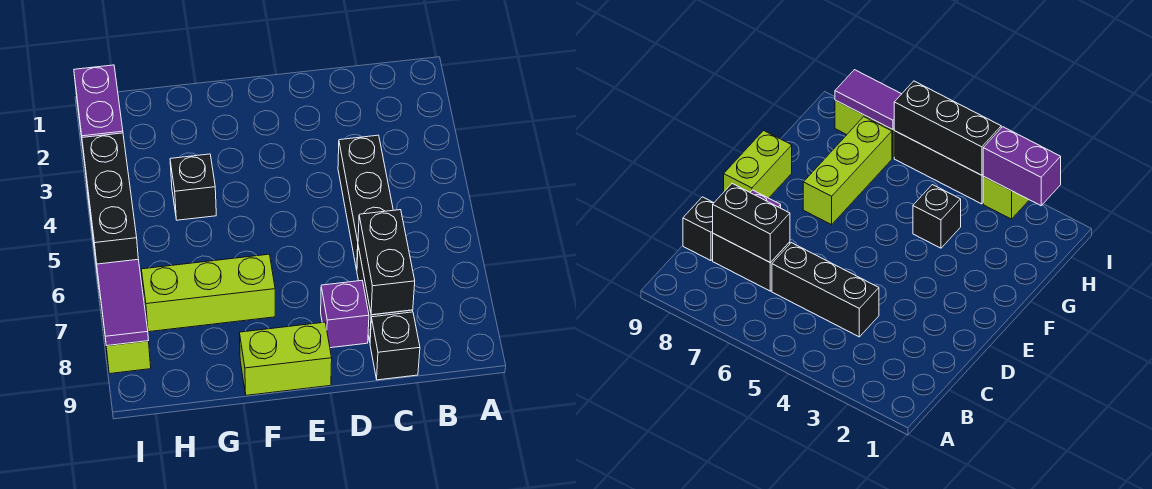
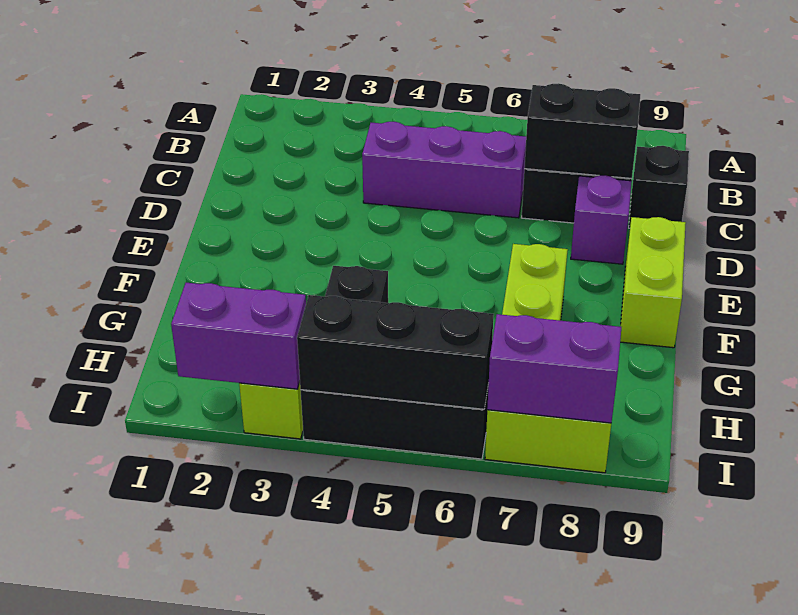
black 1x3 brick [338,135,393,270] -> purple 1x3 brick [362,122,526,218]
purple 1x2 tile [97,259,149,346] -> purple 1x2 brick [487,314,621,423]

